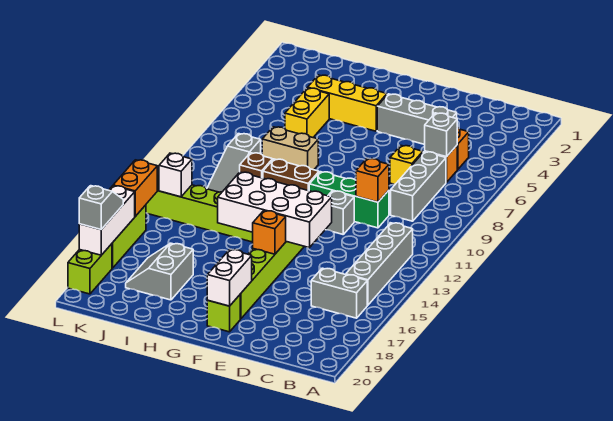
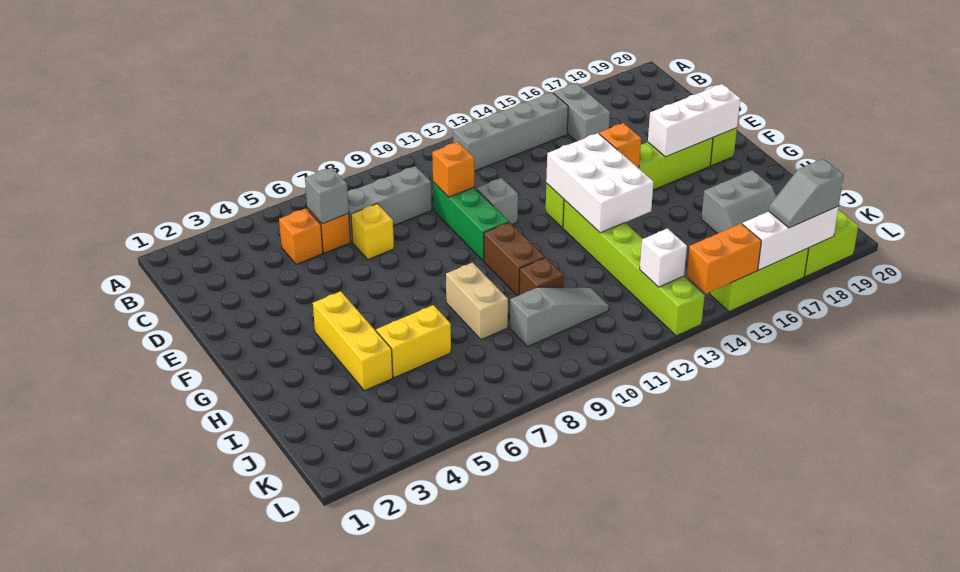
grey 1x3 brick [377,94,457,145] -> none
white 2x4 brick [218,172,332,248] -> white 2x3 brick [546,133,654,233]
white 1x2 brick [207,250,252,306] -> white 1x3 brick [648,84,740,157]

